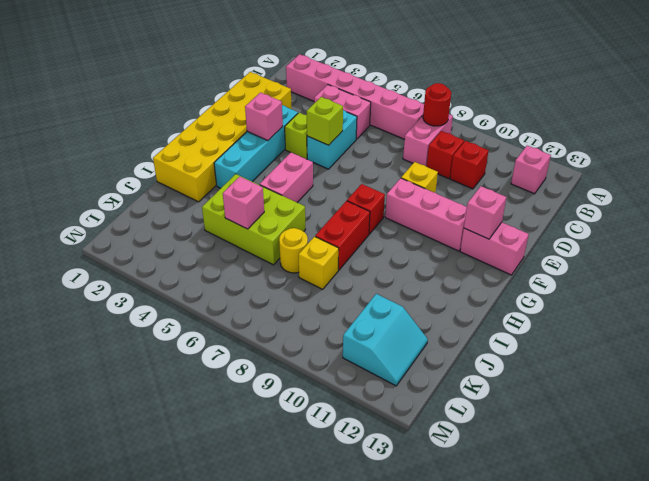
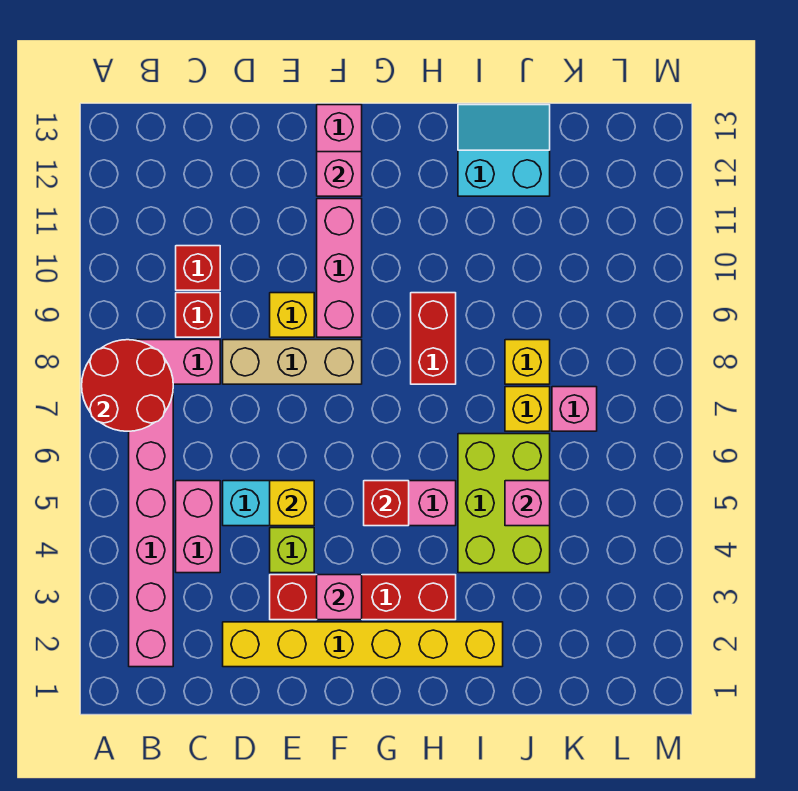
red 1x1 round brick [423,83,451,126] -> red 2x2 round brick [82,340,173,431]
pink 1x1 brick [511,146,551,194] -> pink 1x1 brick moved to [552,387,597,431]
yellow 2x6 brick [153,72,292,202] -> yellow 1x6 brick [223,622,503,667]
none -> tan 1x3 brick [223,340,362,384]
cyan 1x4 brick [214,105,298,188] -> red 1x4 brick [270,575,456,620]
lime 1x1 brick [307,97,343,145] -> yellow 1x1 brick [270,481,314,526]
red 1x1 brick [347,184,385,234] -> red 1x1 brick moved to [364,481,409,526]
red 1x2 brick [315,201,370,270] -> red 1x2 brick turned to [411,293,456,384]
yellow 1x1 round brick [279,228,308,273] -> yellow 1x1 brick [505,387,550,431]
cyan 2x2 slope [343,294,428,386] -> cyan 2x2 slope moved to [458,105,550,196]

